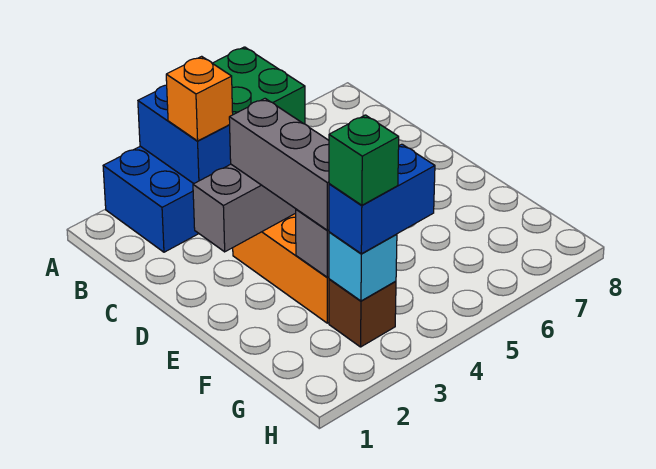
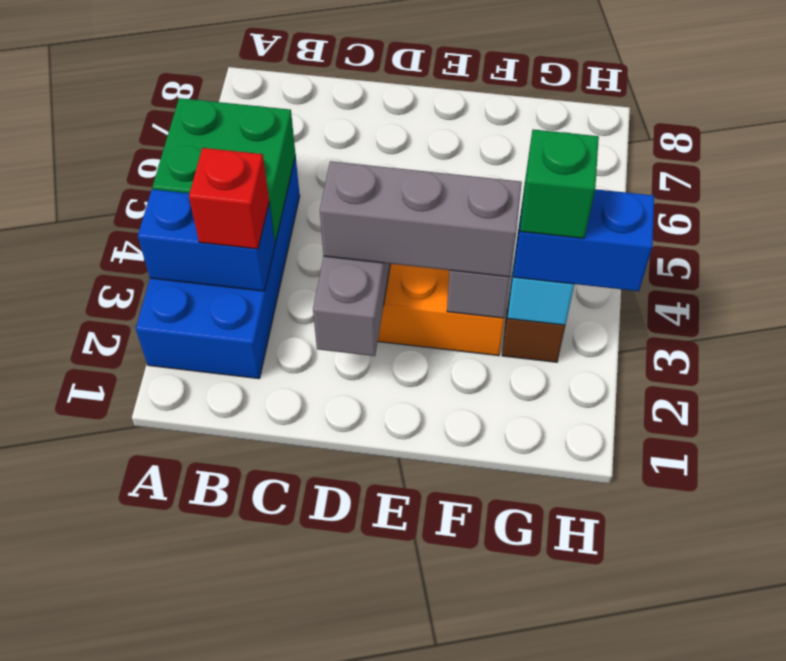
orange 1x1 brick [166,56,233,141] -> red 1x1 brick [189,148,269,249]
blue 1x2 brick [329,144,435,254] -> blue 1x2 brick turned to [513,185,654,291]

